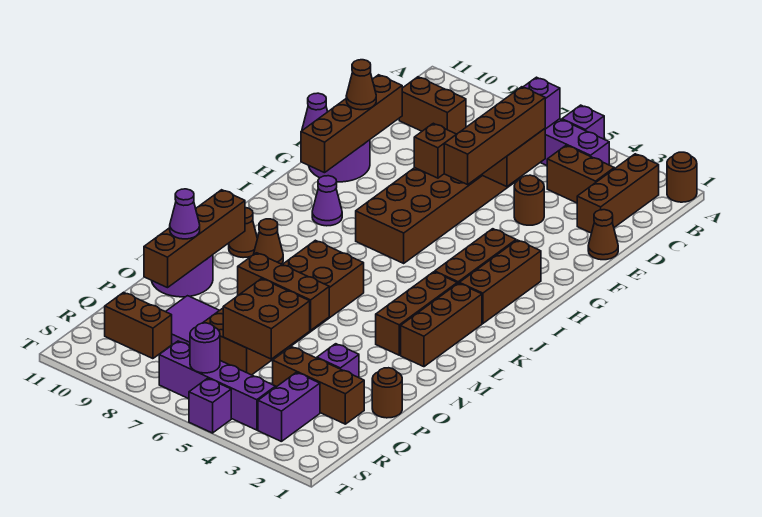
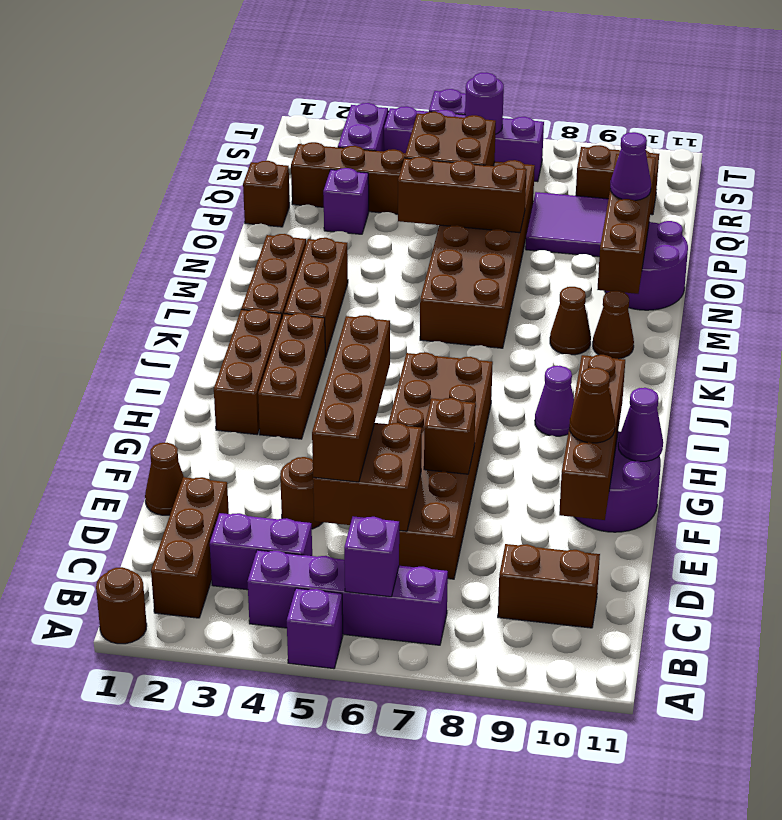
brown 1x2 brick [547,145,614,203] -> purple 1x2 brick [210,513,312,590]
brown 1x1 round brick [372,368,402,418] -> brown 1x1 brick [243,161,290,227]

